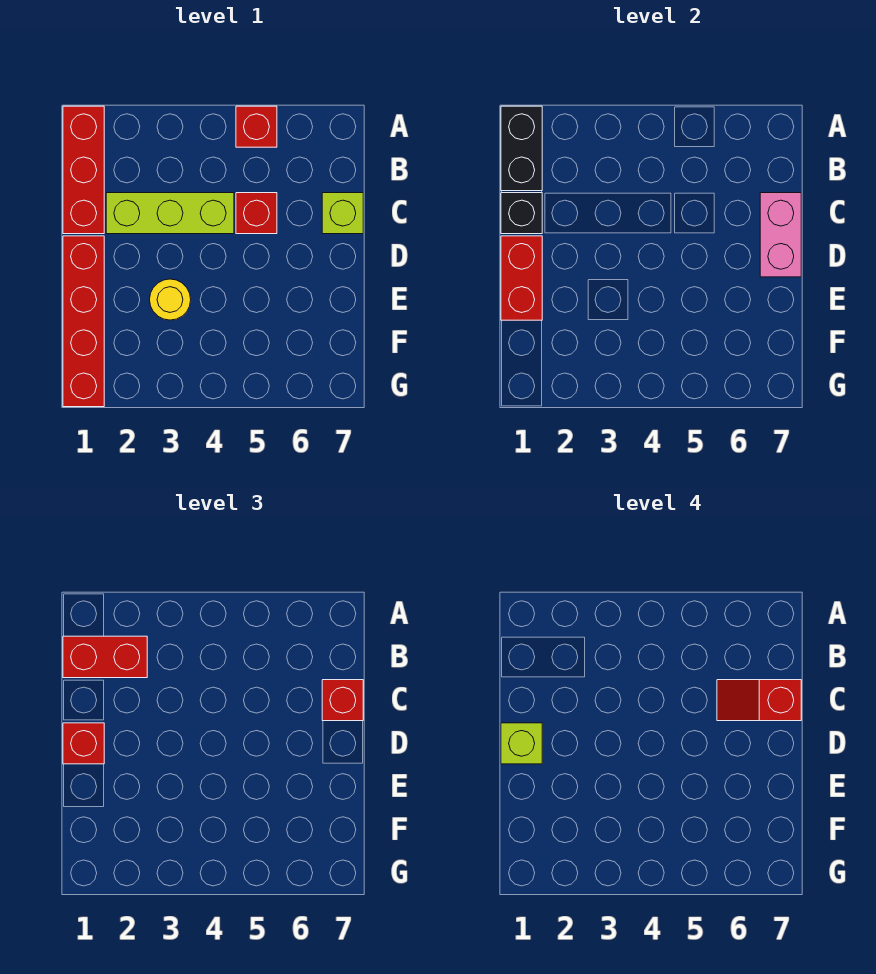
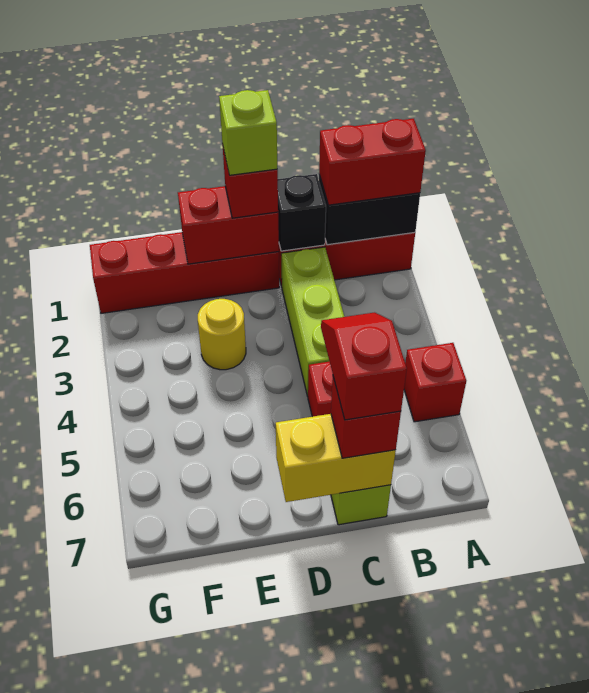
red 1x2 brick [63,636,147,678] -> red 1x2 brick turned to [319,119,426,205]
pink 1x2 brick [760,193,801,277] -> yellow 1x2 brick [276,414,396,502]

